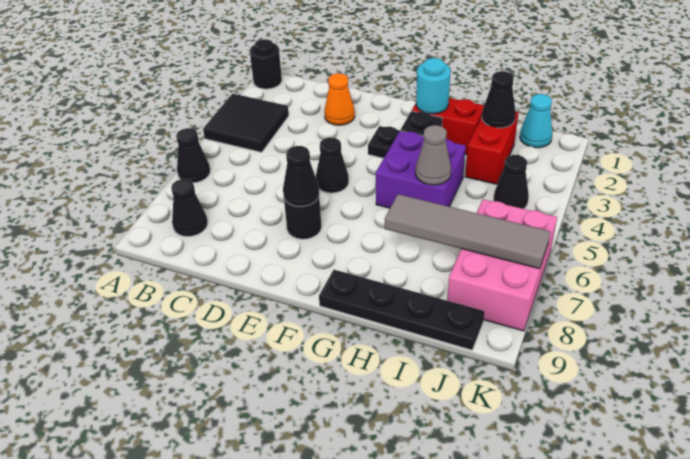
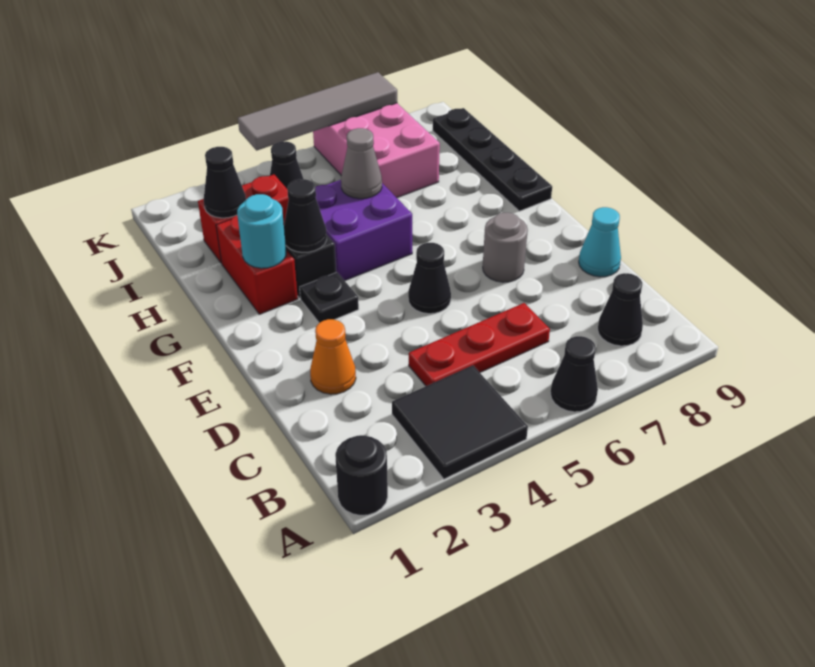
none -> red 1x3 plate [409,303,550,386]
black 1x1 round brick [284,197,321,239] -> grey 1x1 round brick [483,213,528,282]
black 1x1 cone [283,146,319,207] -> black 1x1 cone moved to [284,179,327,252]
grey 1x4 tile [385,194,551,269] -> grey 1x4 tile turned to [238,72,397,151]
cyan 1x1 cone [520,94,552,148] -> cyan 1x1 cone moved to [579,207,621,277]
pink 2x3 brick [447,199,557,331] -> pink 2x3 brick turned to [313,103,440,198]

